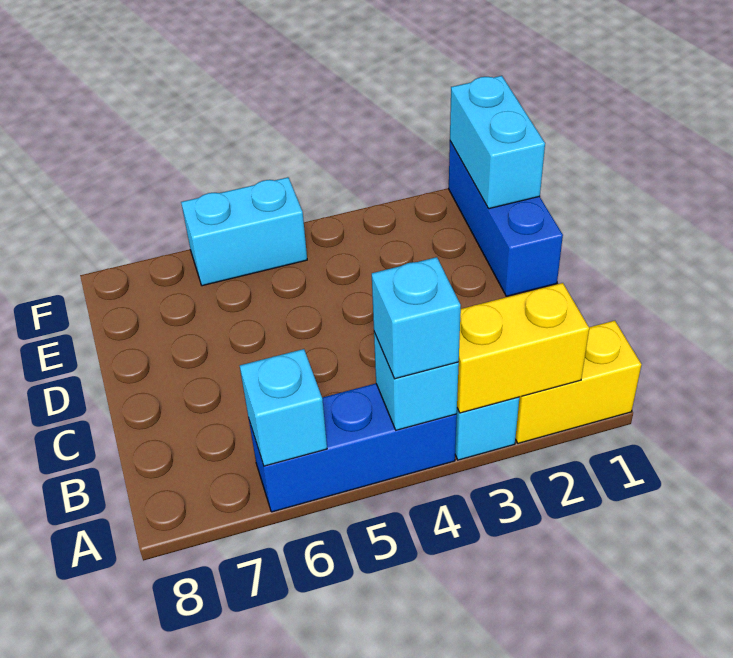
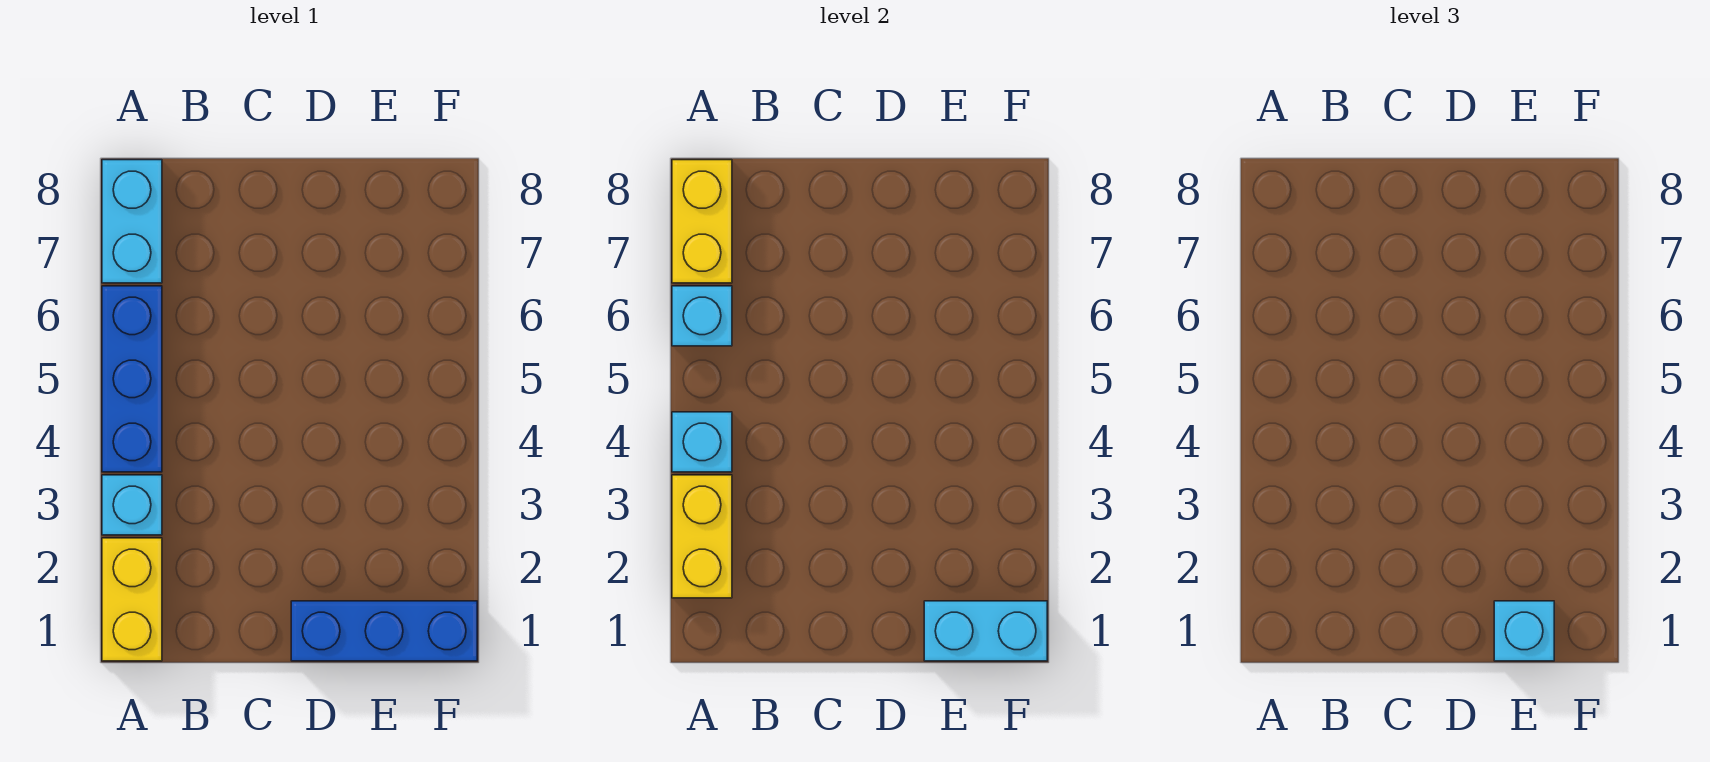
cyan 1x1 brick [372,257,461,379] -> cyan 1x1 brick moved to [1494,601,1554,661]
none -> yellow 1x2 brick [672,160,732,283]
cyan 1x2 brick [181,177,307,286] -> cyan 1x2 brick moved to [102,160,162,283]

